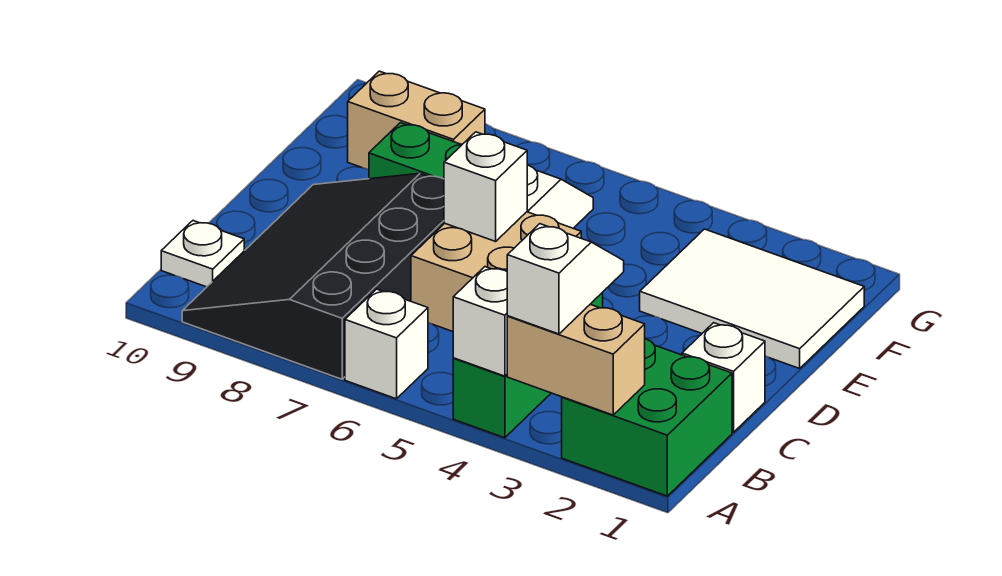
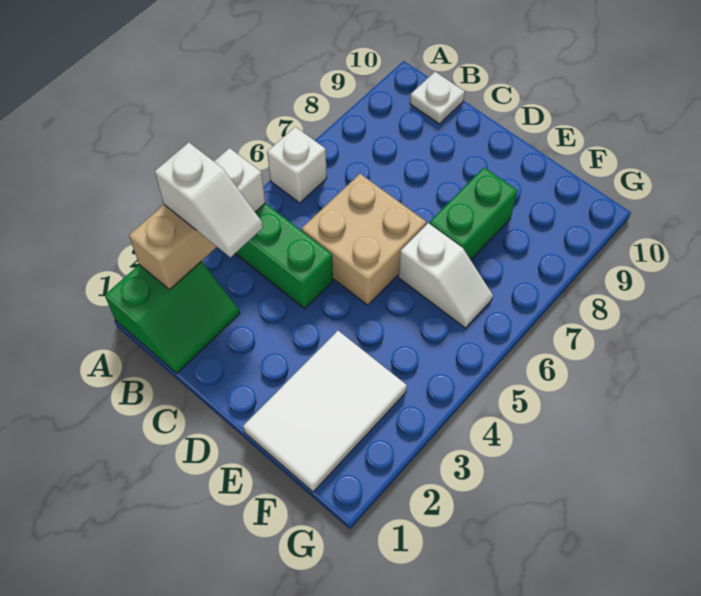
green 2x2 brick [562,339,732,496] -> green 2x2 slope [105,261,240,373]
black 3x4 slope [182,173,444,379] -> none
white 1x1 brick [682,323,765,432] -> none
white 1x1 brick [444,132,527,241] -> none
tan 1x2 brick [348,71,485,170] -> none

